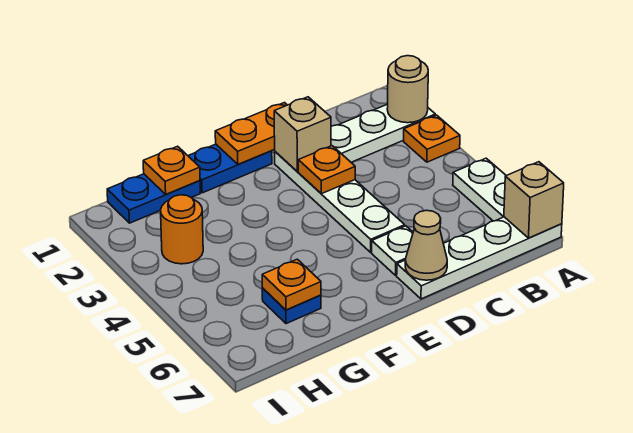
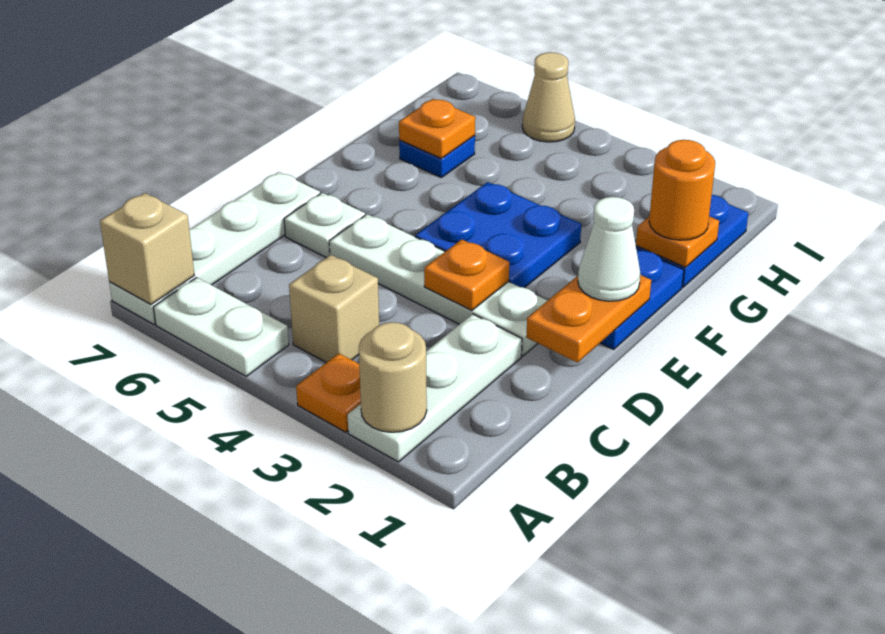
tan 1x1 brick [274,97,331,171] -> tan 1x1 brick moved to [289,255,379,363]
tan 1x1 cone [405,210,447,280] -> tan 1x1 cone moved to [522,52,575,142]
none -> white 1x1 cone [578,197,640,301]
none -> blue 2x2 plate [415,182,581,288]
orange 1x1 round brick [161,195,203,264] -> orange 1x1 round brick moved to [649,140,715,240]

